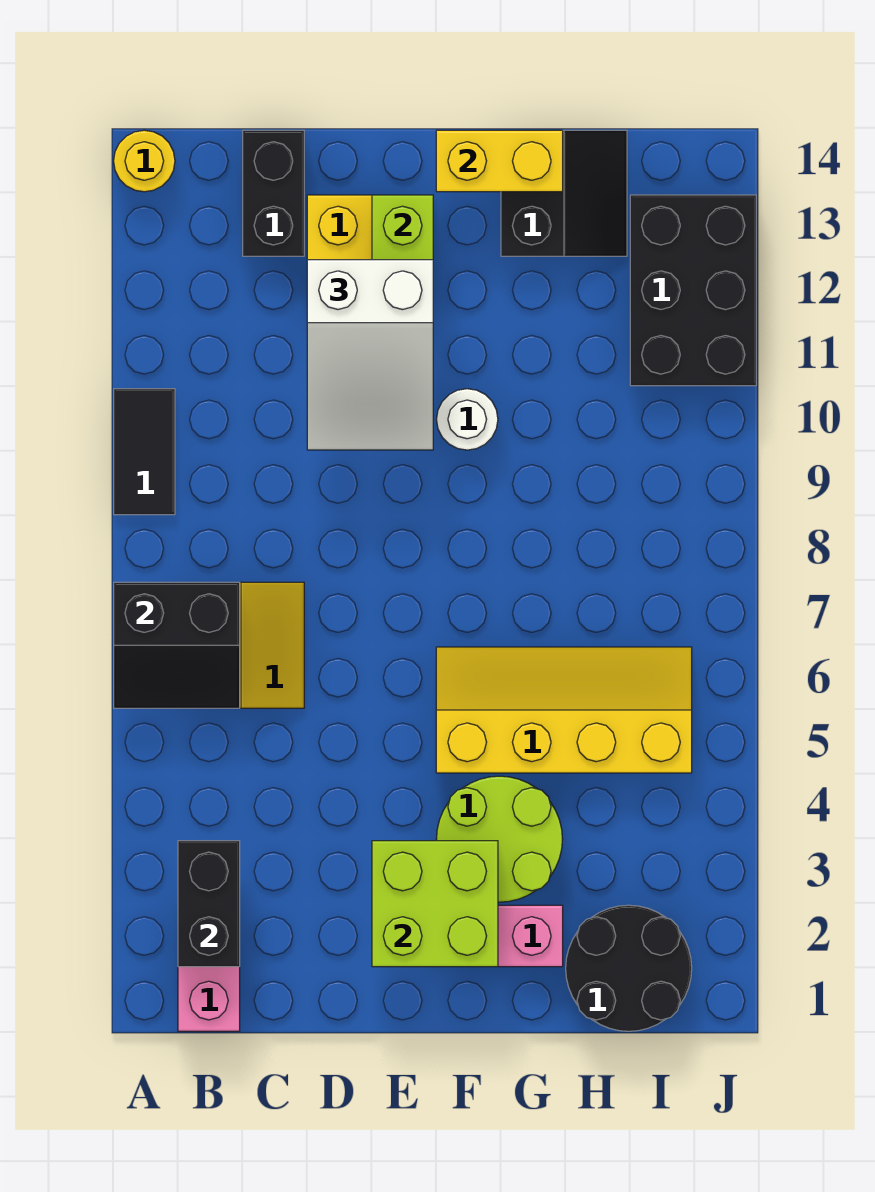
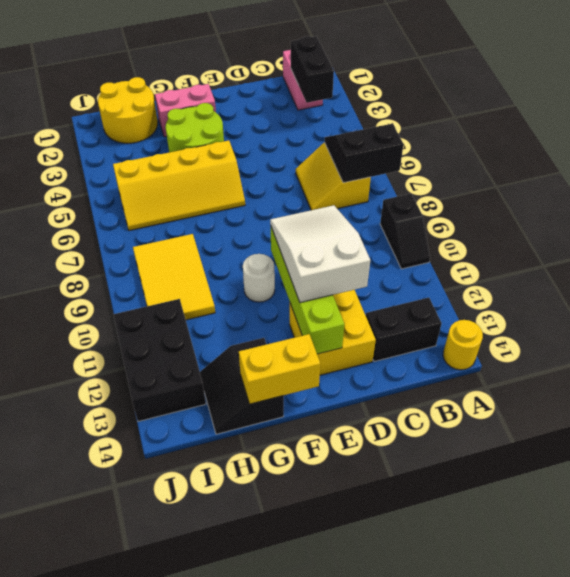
black 1x2 tile [114,389,175,515] -> black 1x2 slope [380,194,430,269]
black 1x2 brick [243,130,304,256] -> black 1x2 brick turned to [366,298,442,361]
lime 2x2 brick [372,841,498,967] -> none
black 2x2 round brick [566,905,692,1031] -> yellow 2x2 round brick [98,77,158,143]
none -> yellow 2x3 tile [133,234,215,320]

